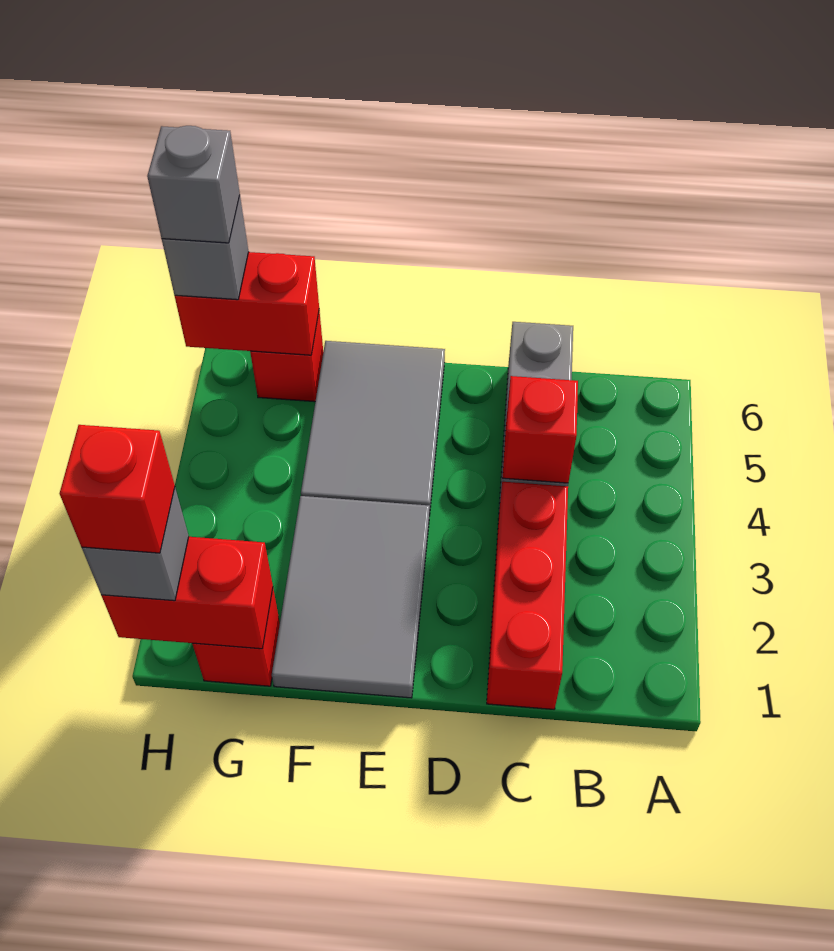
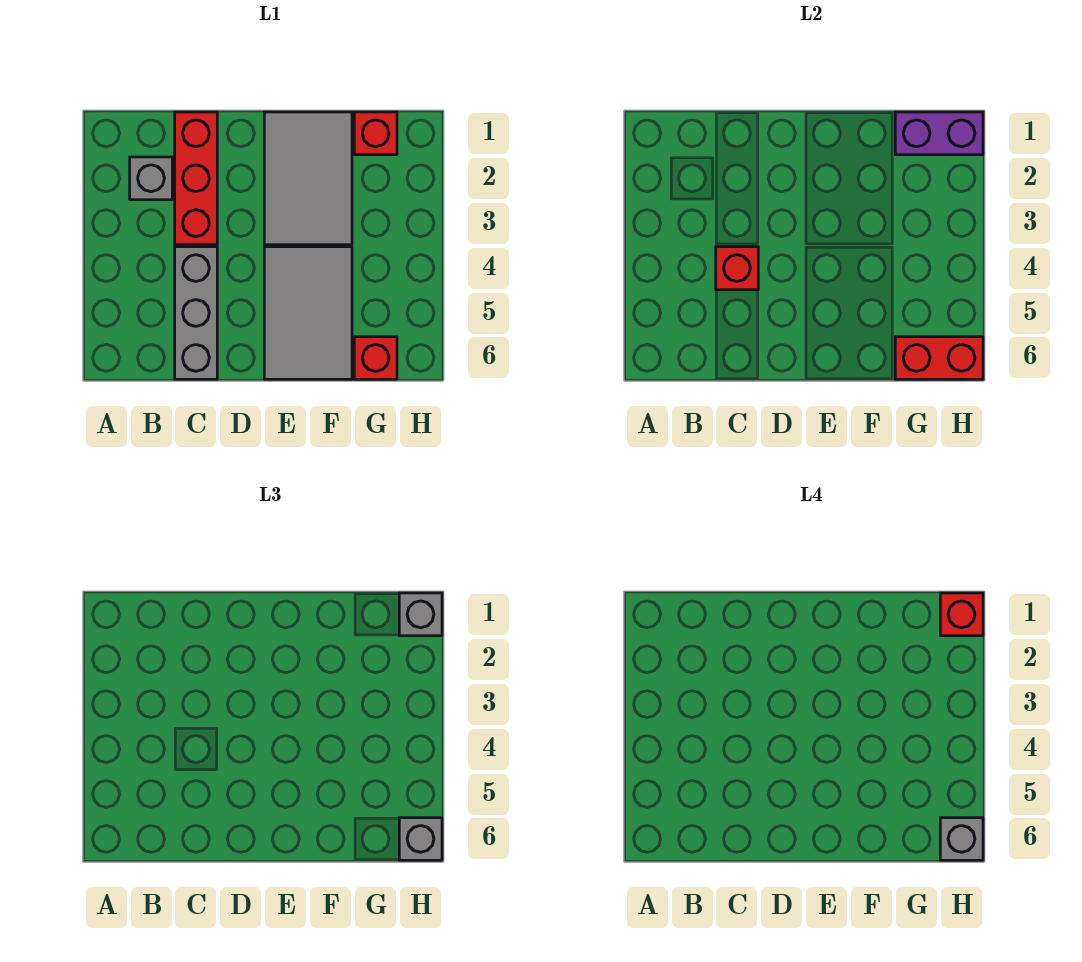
none -> grey 1x1 brick [130,157,172,200]
red 1x2 brick [101,537,273,649] -> purple 1x2 brick [895,112,983,155]

